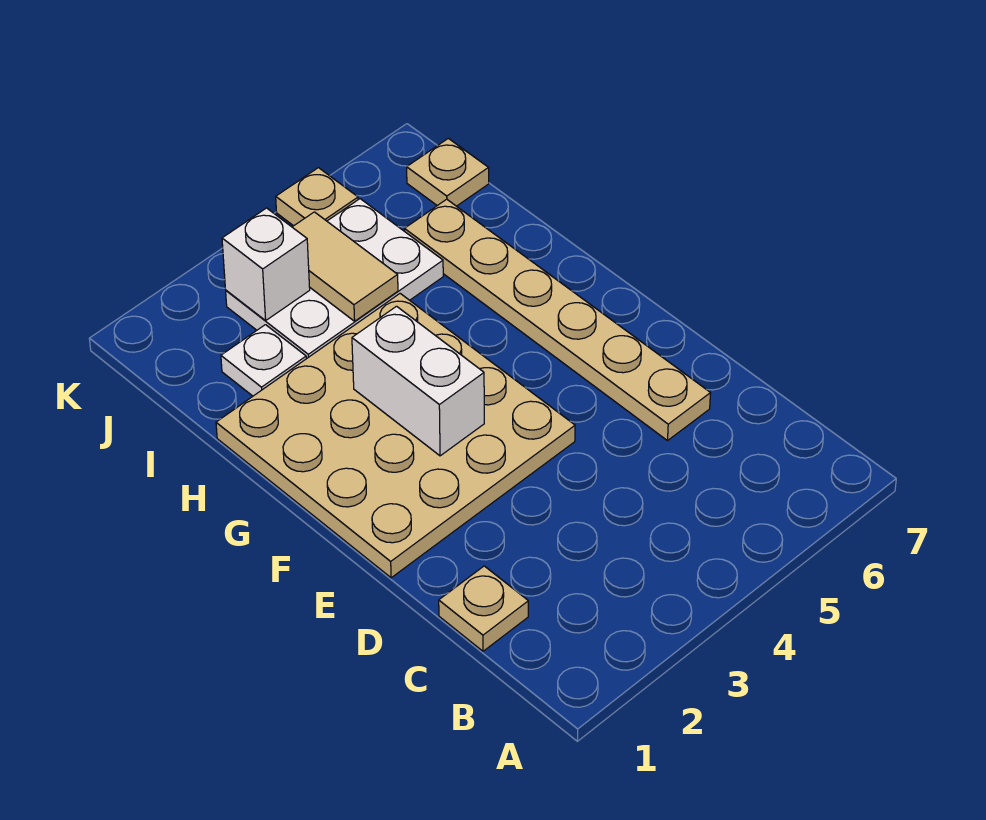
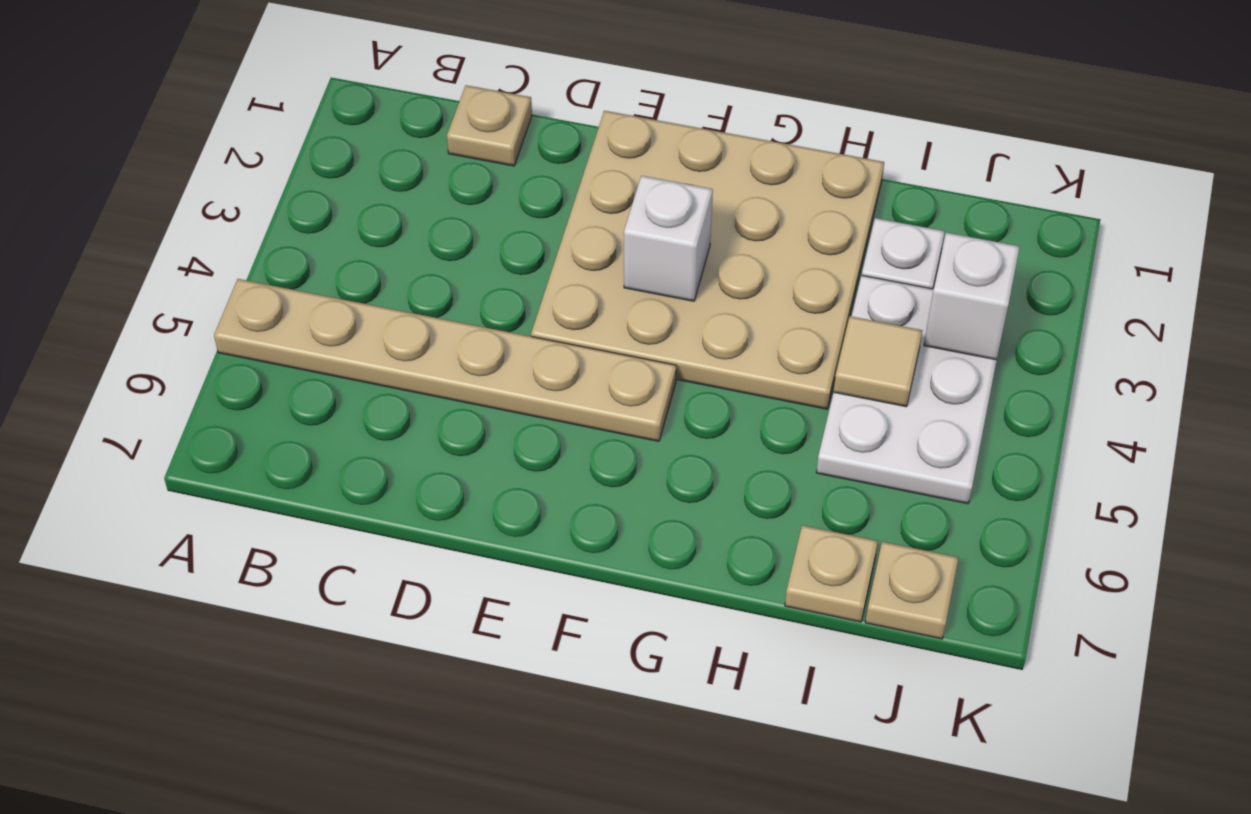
tan 1x6 plate [404,199,711,441] -> tan 1x6 plate moved to [214,279,676,441]
white 1x2 brick [352,306,484,456] -> white 1x1 brick [624,176,713,301]
tan 1x2 tile [293,212,398,321] -> tan 1x1 tile [833,316,922,407]
tan 1x1 plate [276,168,358,226] -> tan 1x1 plate moved to [785,525,878,622]

